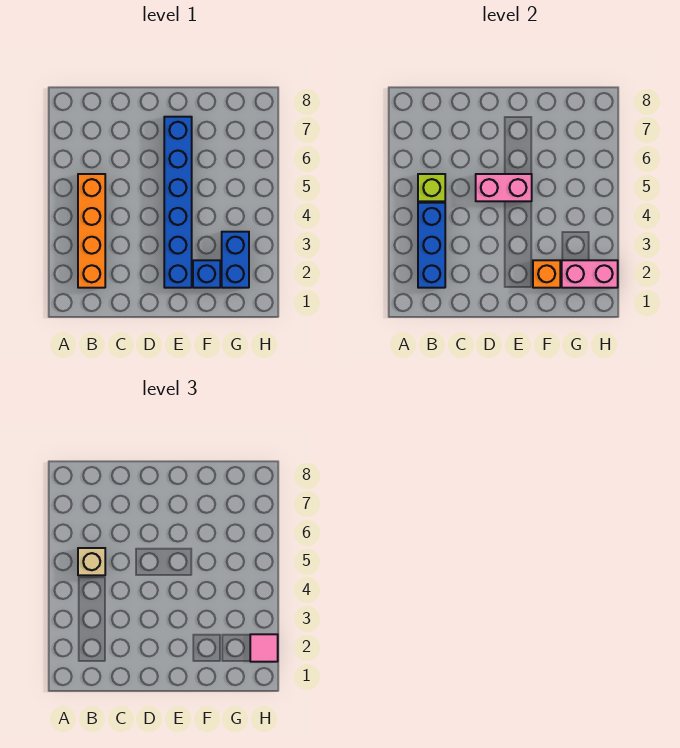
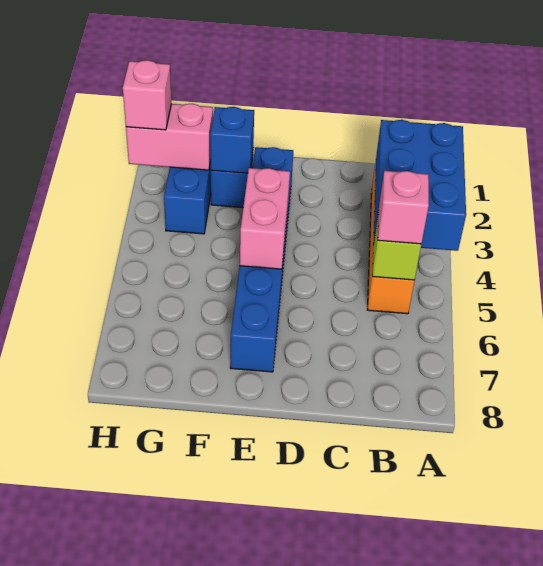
blue 1x3 brick [418,203,445,288] -> blue 2x3 brick [374,120,466,251]
tan 1x1 brick [78,548,105,575] -> pink 1x1 brick [378,171,429,244]
pink 1x2 brick [476,174,532,201] -> pink 1x2 brick turned to [240,168,290,269]
orange 1x1 brick [533,260,560,288] -> blue 1x1 brick [210,107,254,173]
pink 1x1 tile [250,634,278,662] -> pink 1x1 brick [123,60,171,130]

